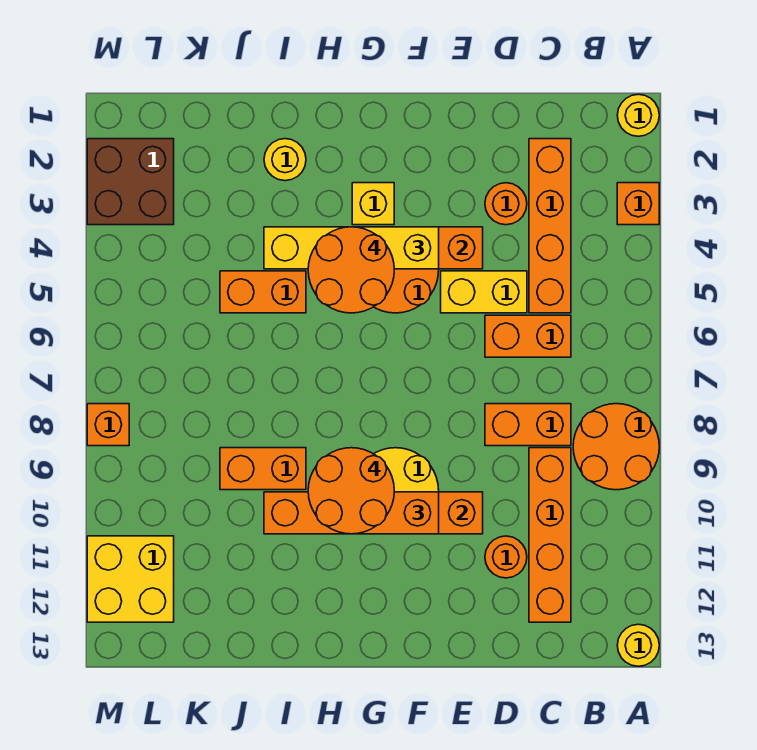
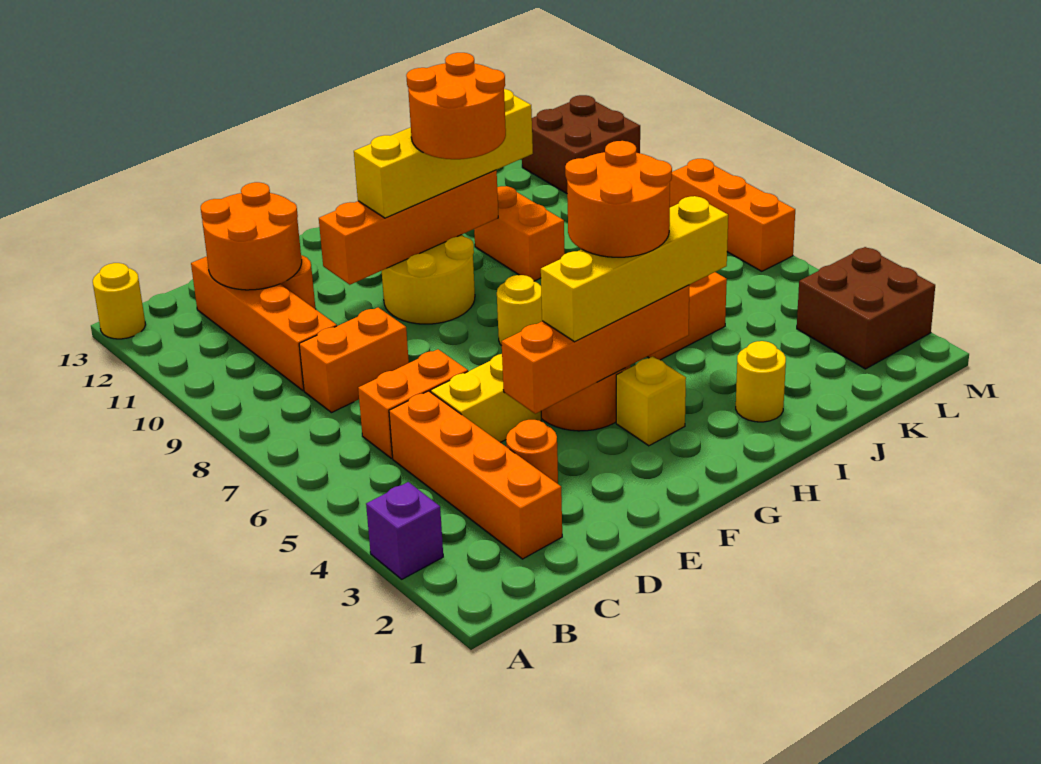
yellow 1x1 round brick [617,94,659,136] -> yellow 1x1 round brick moved to [497,275,542,346]
orange 1x1 brick [617,183,659,225] -> purple 1x1 brick [366,482,443,579]
orange 2x2 round brick [573,404,659,490] -> orange 2x2 round brick moved to [201,182,302,290]
orange 1x4 brick [264,492,439,534] -> yellow 1x4 brick [354,89,533,218]
orange 1x2 brick [220,448,306,490] -> orange 1x2 brick turned to [474,186,565,281]
yellow 2x2 brick [87,536,174,622] -> brown 2x2 brick [522,95,640,193]
orange 1x1 brick [87,404,129,446] -> orange 1x3 brick [670,159,795,271]

